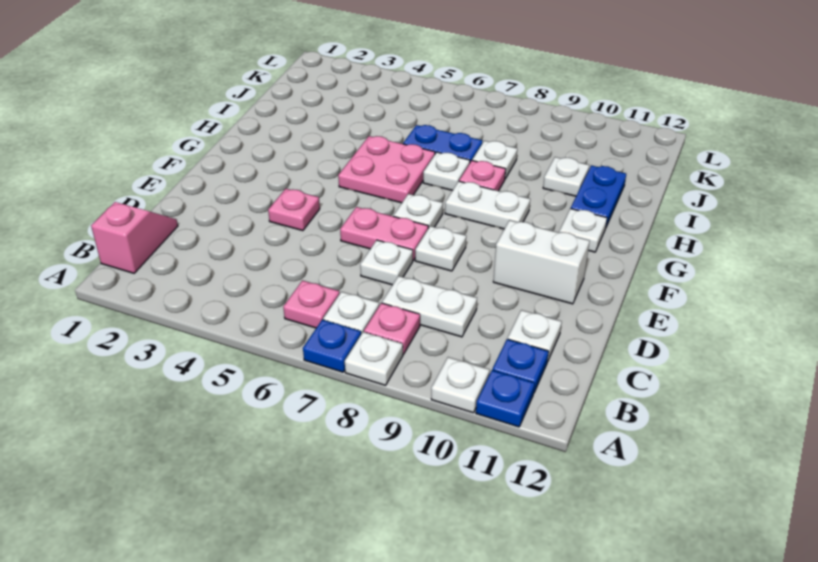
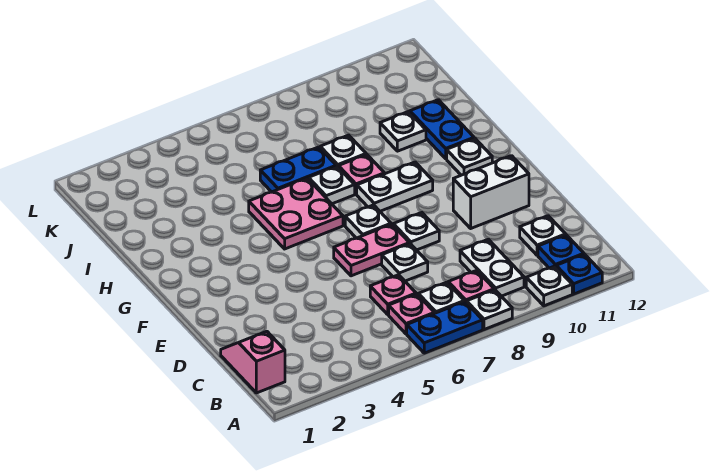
blue 1x1 plate [303,320,361,372] -> blue 1x2 plate [407,302,483,353]
white 1x2 plate [382,276,477,337] -> white 1x2 plate turned to [460,239,524,296]
pink 1x1 plate [268,189,320,231] -> pink 1x1 plate moved to [370,275,416,314]

